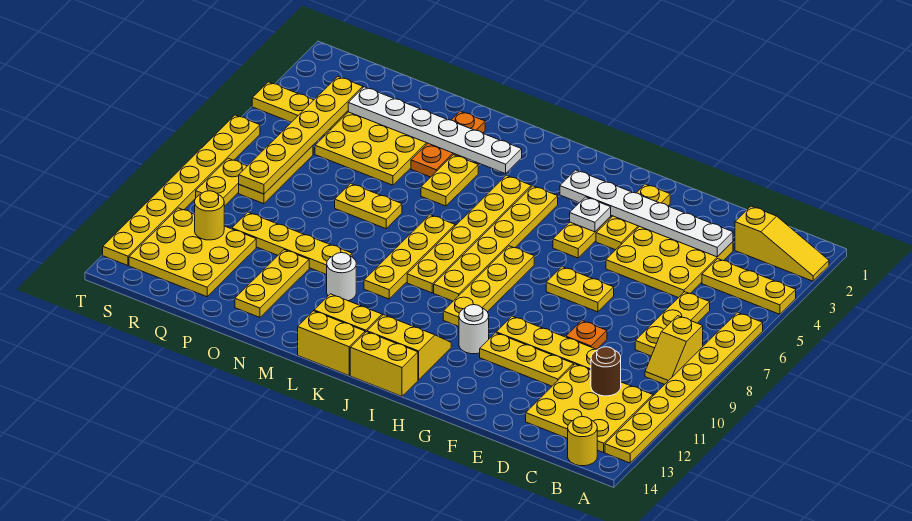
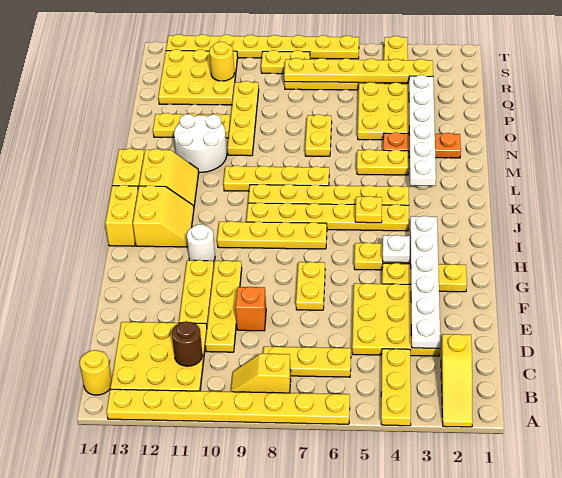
orange 1x1 plate [566,321,607,349] -> orange 1x1 brick [236,287,266,331]
none -> yellow 1x1 plate [355,196,382,223]
white 1x1 round brick [327,253,356,301] -> white 2x2 round brick [174,114,227,173]

